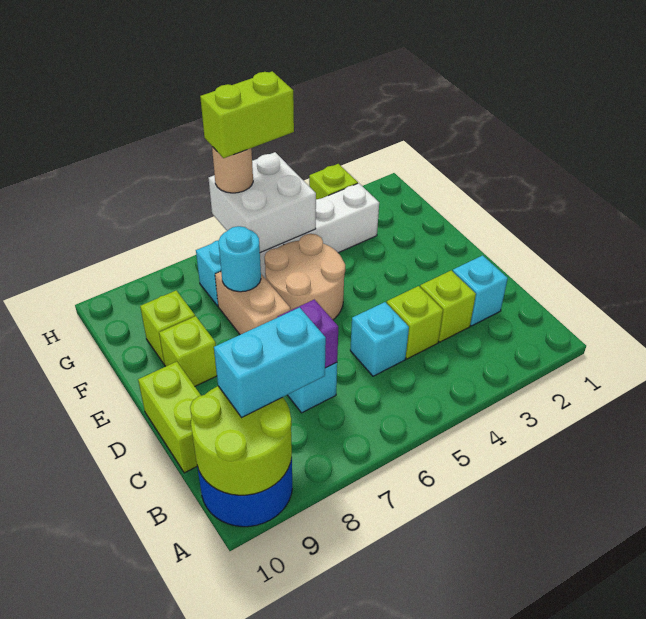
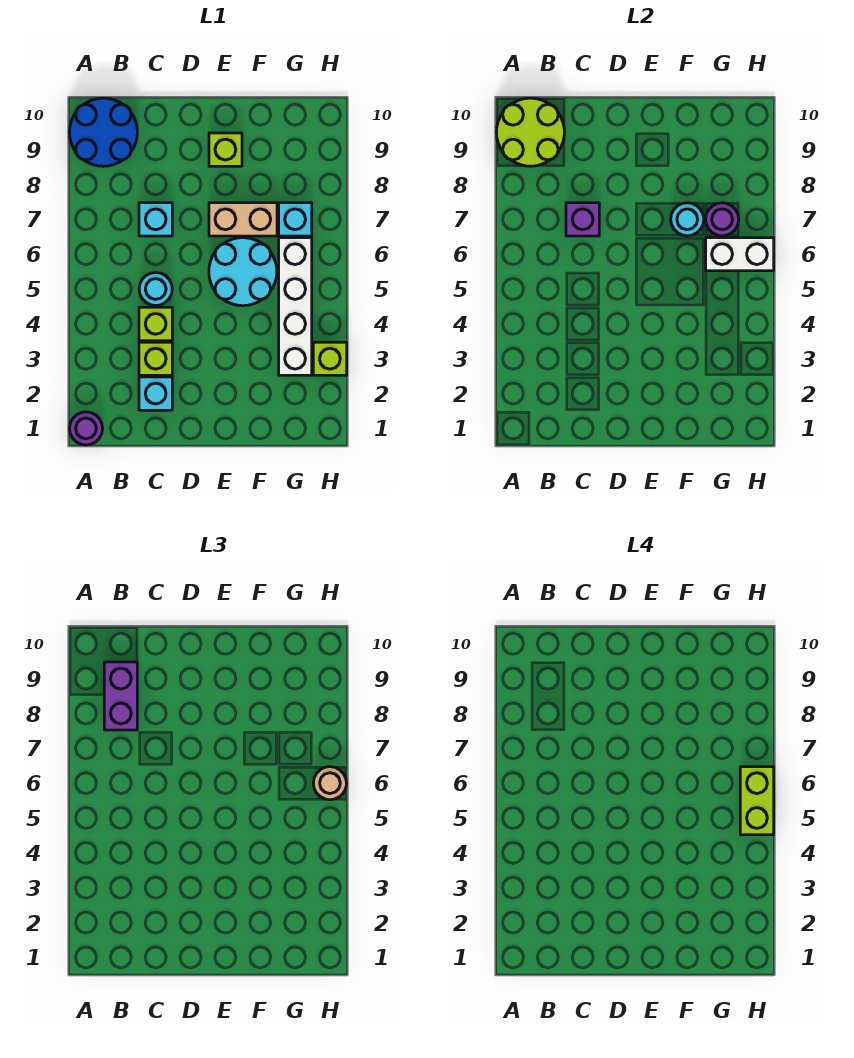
none -> purple 1x1 round brick [69,412,103,445]
cyan 1x2 brick [214,308,326,418] -> purple 1x2 brick [104,662,137,730]
cyan 1x1 brick [350,302,409,376] -> cyan 1x1 round brick [139,273,172,306]
lime 1x2 brick [138,362,201,473] -> none
tan 2x2 round brick [264,234,345,320] -> cyan 2x2 round brick [209,238,277,306]
lime 1x1 brick [140,291,195,364] -> none
white 2x2 brick [208,152,316,253] -> white 1x2 brick [706,238,774,271]
none -> purple 1x1 round brick [706,203,739,236]

